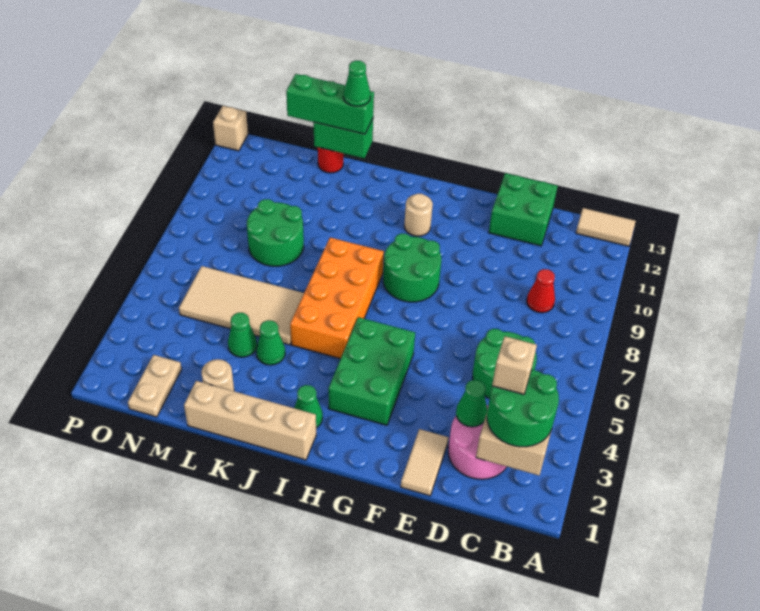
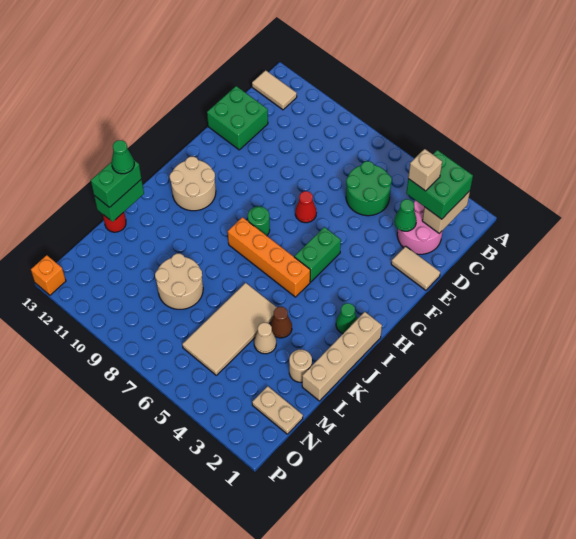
tan 1x2 tile [576,208,636,246] -> tan 1x2 tile turned to [252,70,297,110]
green 2x2 round brick [487,369,559,447] -> green 2x2 brick [406,150,473,219]
red 1x1 cone [527,269,555,313] -> red 1x1 cone moved to [295,191,316,223]
green 2x3 brick [328,317,415,425] -> green 1x2 brick [294,227,341,282]
green 2x2 round brick [383,233,441,302] -> green 1x1 round brick [248,206,270,236]
tan 1x1 round brick [404,194,433,236] -> tan 2x2 round brick [170,157,216,211]
orange 2x4 brick [290,238,384,359] -> orange 1x4 brick [228,217,310,297]
green 1x1 cone [256,320,285,365] -> brown 1x1 cone [270,307,292,338]
green 1x3 brick [286,74,374,134] -> green 1x2 brick [91,160,141,207]
green 1x1 cone [228,313,257,357] -> tan 1x1 cone [254,323,276,354]
green 2x2 round brick [247,199,304,266] -> tan 2x2 round brick [155,254,203,309]
tan 1x1 brick [213,106,248,151] -> orange 1x1 brick [31,255,66,295]

